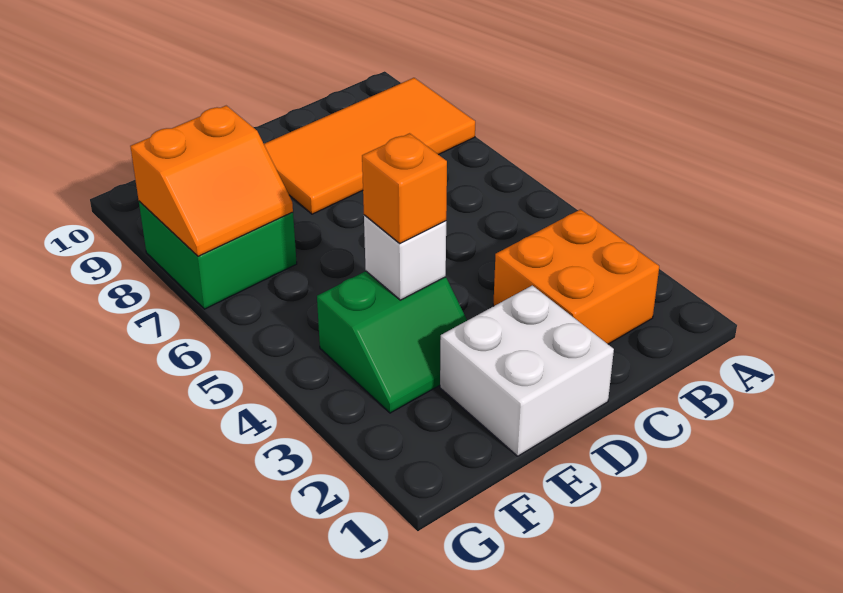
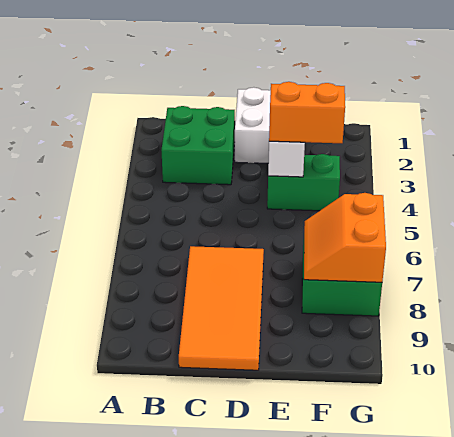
orange 2x4 tile [264,78,475,214] -> orange 2x4 tile turned to [179,246,264,370]
orange 2x2 brick [493,209,659,344] -> green 2x2 brick [161,106,235,185]
orange 1x1 brick [362,133,447,243] -> orange 1x2 brick [269,82,345,143]
orange 2x2 slope [130,106,293,256] -> orange 2x2 slope turned to [304,193,386,282]

